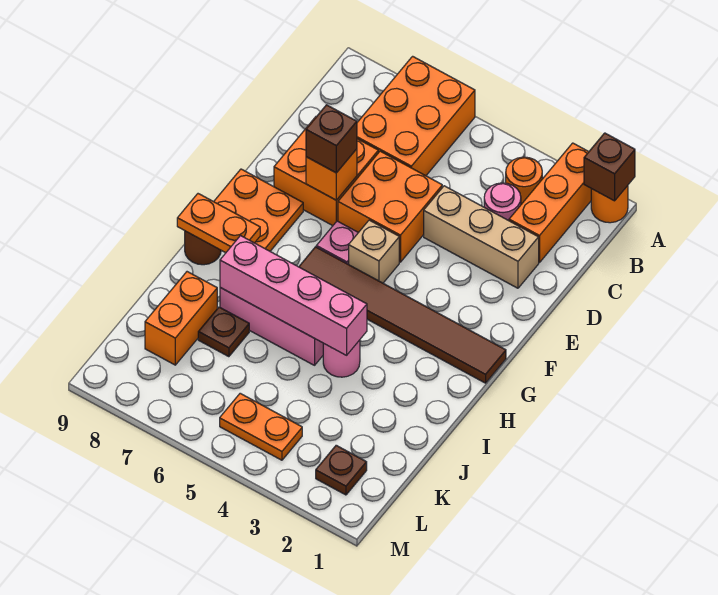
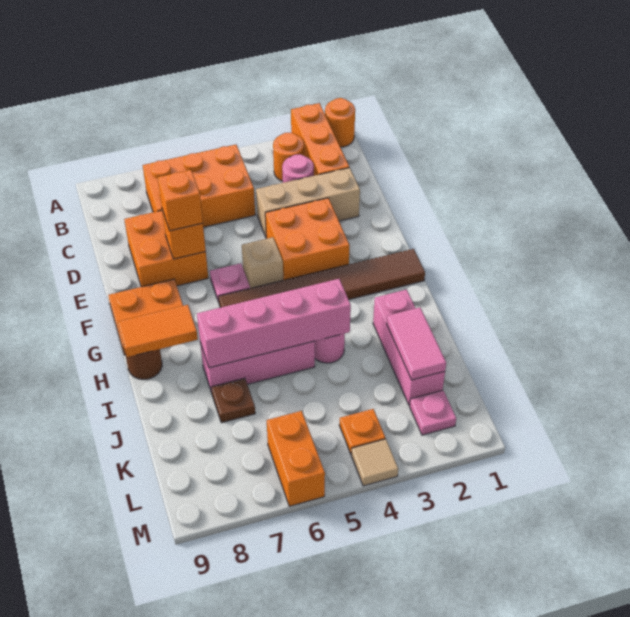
brown 1x1 brick [584,133,635,201] -> none
orange 2x3 brick [357,56,475,176] -> orange 2x3 brick turned to [143,145,255,227]
orange 2x2 brick [338,151,442,262] -> orange 2x2 brick moved to [265,198,350,280]
brown 1x1 brick [306,105,357,173] -> orange 1x1 brick [158,170,203,231]
orange 1x2 plate [177,194,260,253] -> orange 1x2 tile [118,305,198,357]
none -> pink 1x3 brick [373,290,445,405]
none -> pink 1x2 tile [387,307,446,380]
orange 1x2 brick [145,272,217,365] -> orange 1x2 brick moved to [267,411,325,506]
brown 1x1 plate [316,445,367,495] -> pink 1x1 plate [410,390,456,435]
orange 1x2 plate [220,393,302,460] -> orange 1x1 plate [339,409,385,454]
none -> tan 1x1 tile [351,439,398,486]

